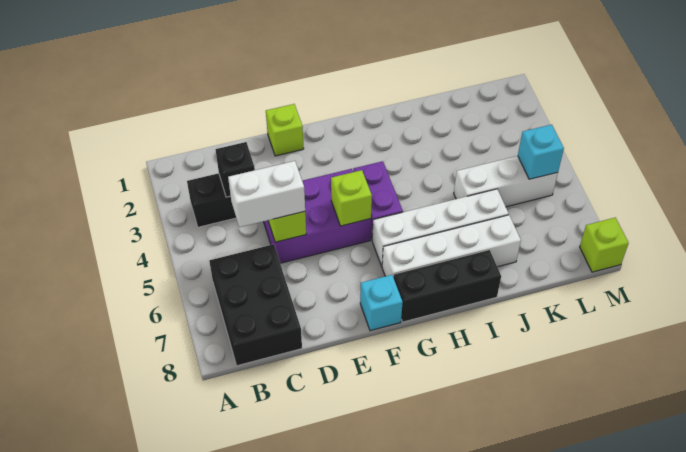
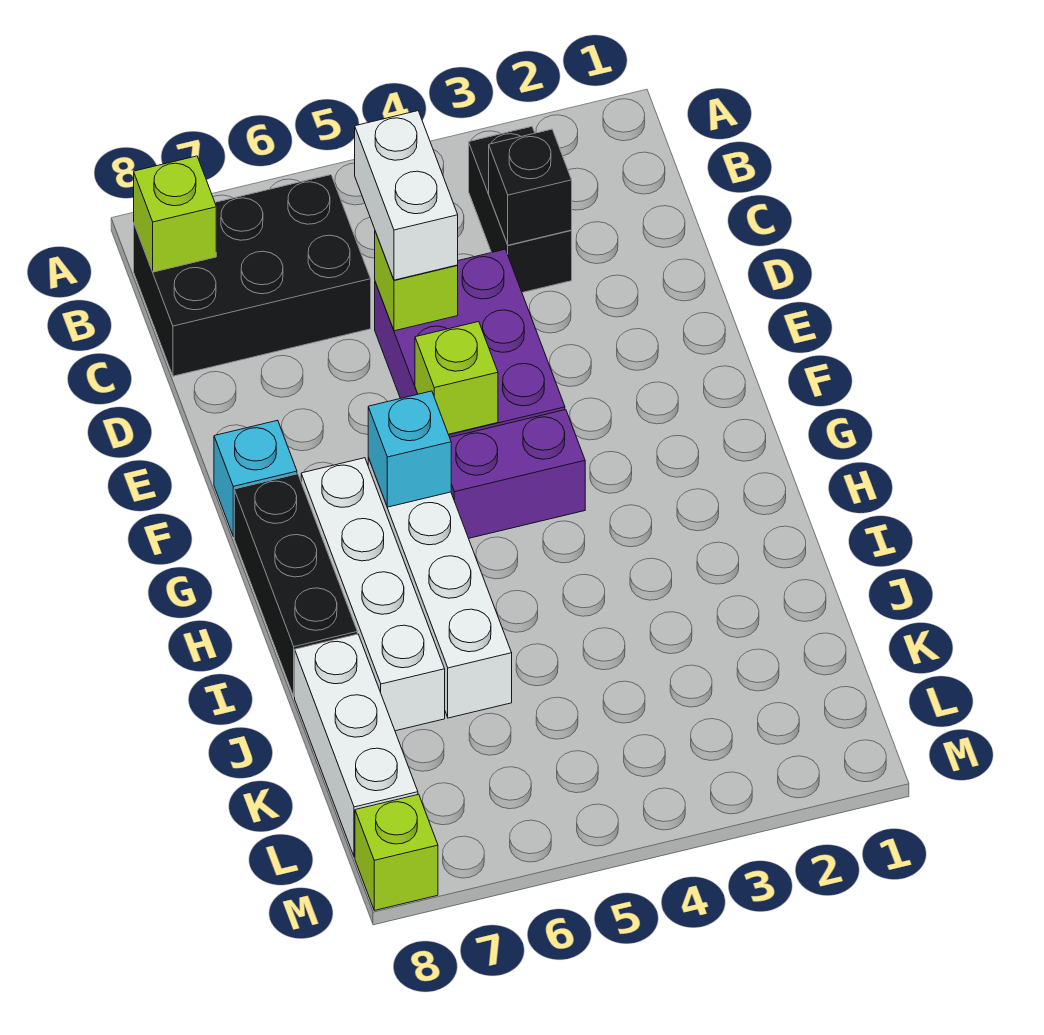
lime 1x1 brick [266,104,304,156] -> lime 1x1 brick moved to [134,156,216,272]
white 1x3 brick [454,156,558,207] -> white 1x3 brick moved to [295,634,418,857]
cyan 1x1 brick [518,125,564,179] -> cyan 1x1 brick moved to [368,391,451,507]

